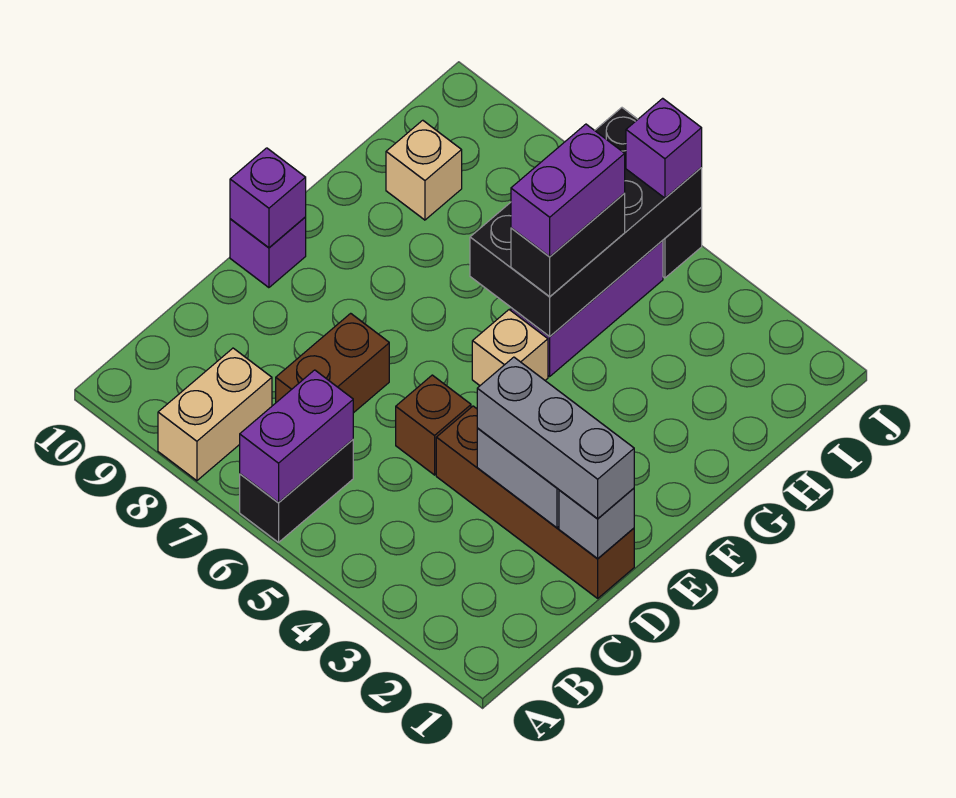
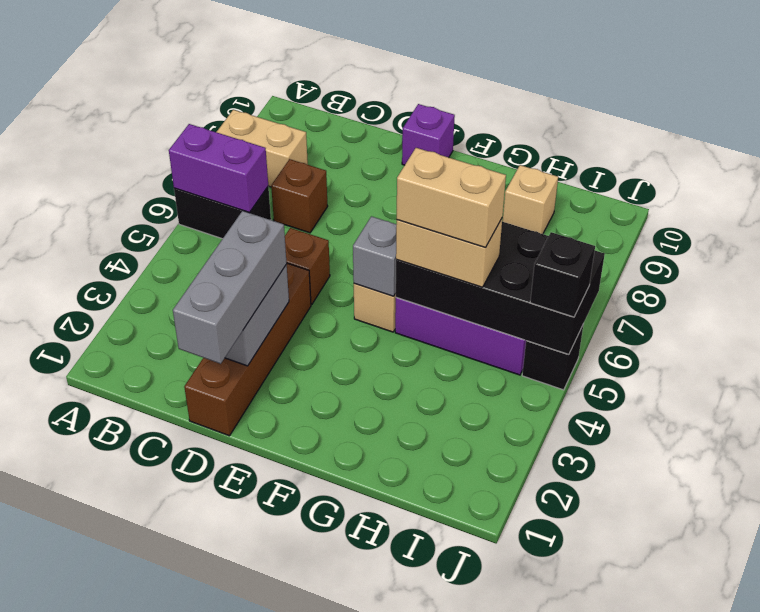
brown 1x2 brick [276,313,389,413] -> brown 1x1 brick [271,159,328,233]
grey 1x1 brick [559,488,634,558] -> grey 1x1 brick moved to [353,216,396,296]
purple 1x1 brick [230,148,306,248] -> none
black 1x2 brick [511,193,625,296] -> tan 1x2 brick [396,219,502,287]
purple 1x2 brick [511,124,625,257] -> tan 1x2 brick [397,148,506,248]
purple 1x1 brick [626,98,702,198] -> black 1x1 brick [530,232,595,317]

